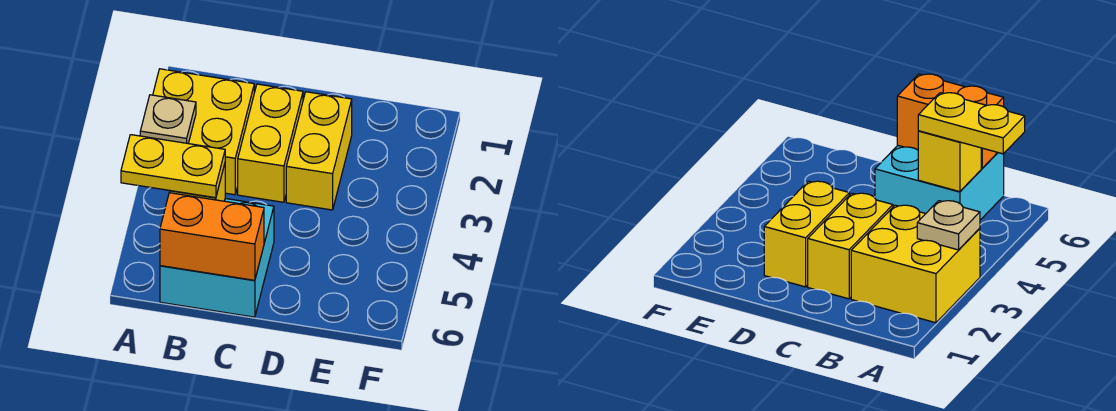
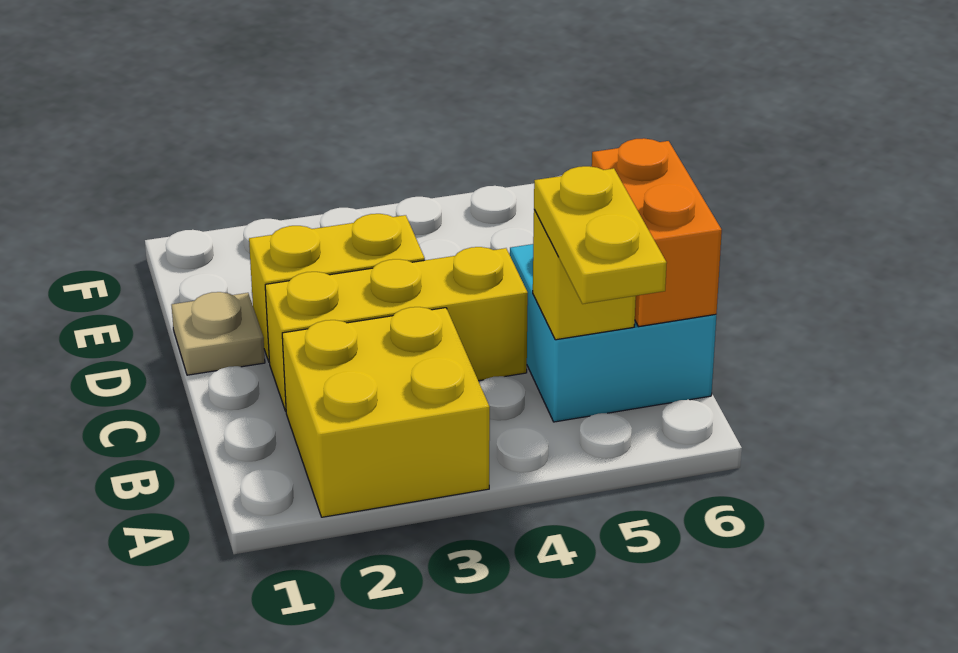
tan 1x1 plate [140,95,196,143] -> tan 1x1 plate moved to [172,292,265,375]
yellow 1x2 brick [238,84,303,202] -> yellow 1x3 brick [265,247,528,411]

